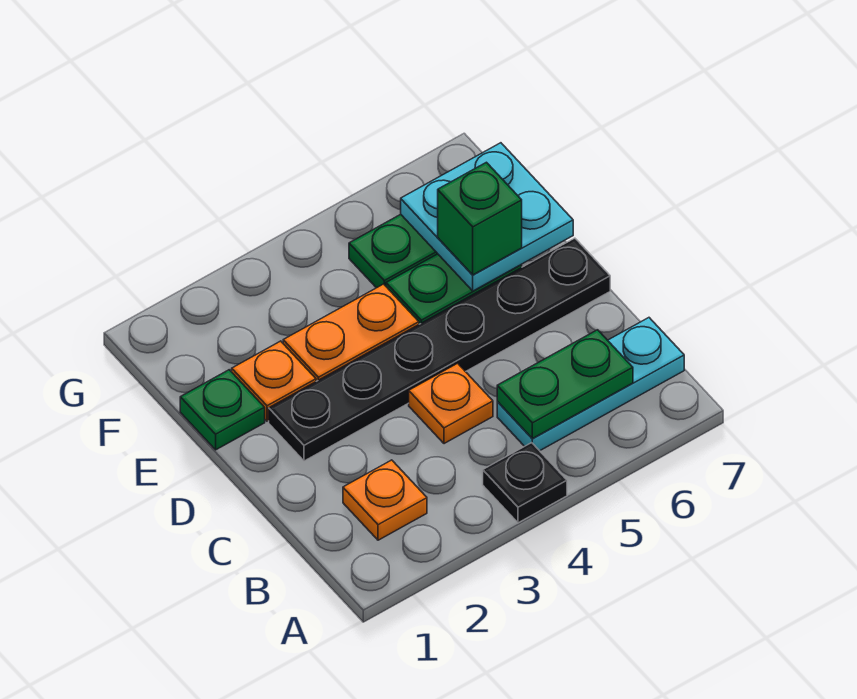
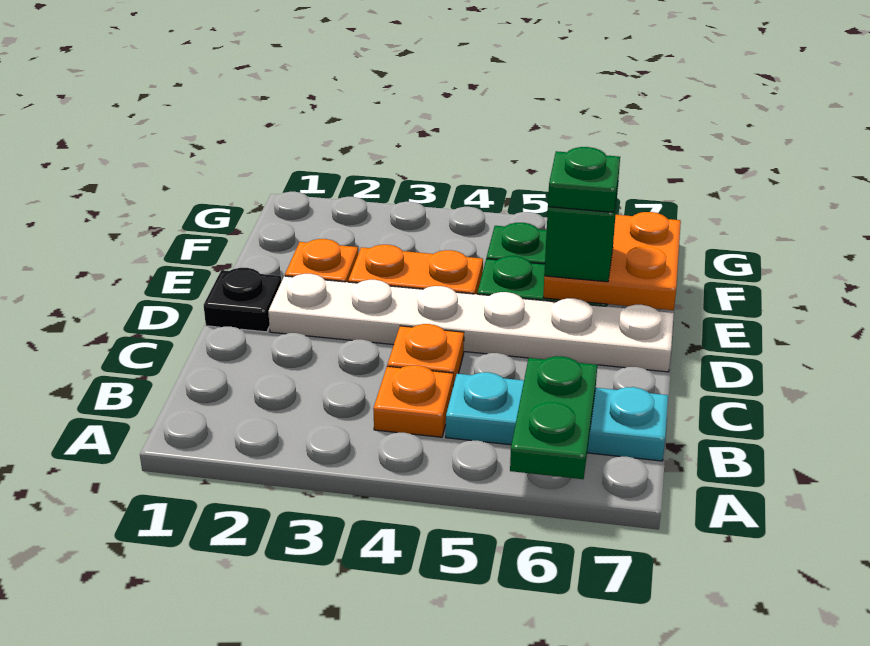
black 1x1 plate [483,443,567,523] -> black 1x1 plate moved to [204,268,281,332]
orange 1x1 plate [343,460,427,540] -> orange 1x1 plate moved to [373,365,453,437]
green 1x2 plate [497,330,633,439] -> green 1x2 plate turned to [510,356,597,479]
black 1x6 plate [269,238,610,461] -> white 1x6 plate [268,274,674,372]
green 1x1 plate [180,370,265,450] -> green 1x1 plate moved to [548,147,620,212]
cyan 2x2 plate [401,143,573,291] -> orange 2x2 plate [543,212,681,310]

